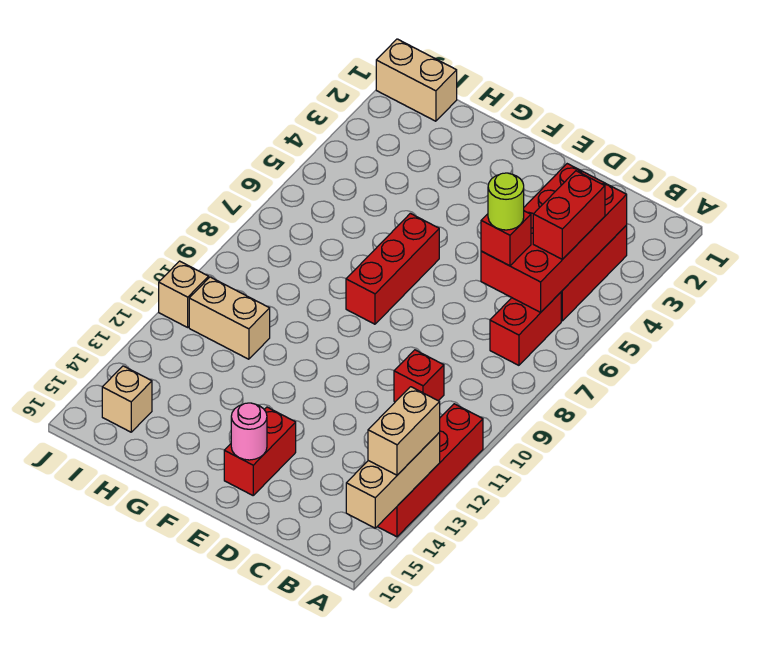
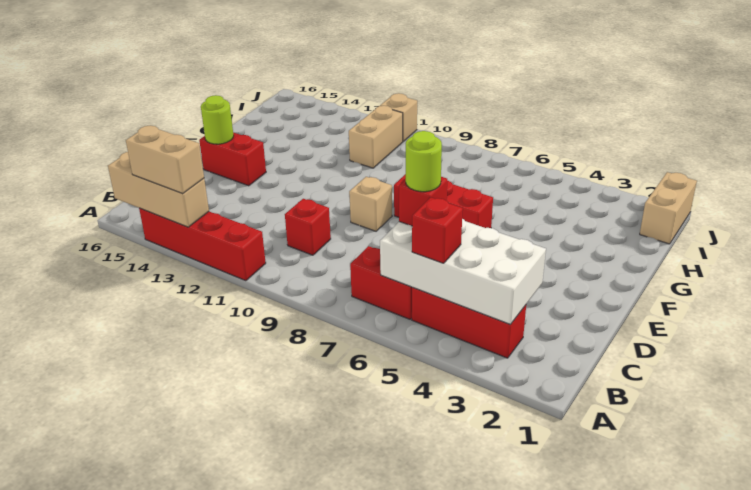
red 2x4 brick [481,164,627,312] -> white 2x4 brick [380,219,546,325]
red 1x2 brick [533,171,605,259] -> red 1x1 brick [412,197,463,263]
pink 1x1 round brick [231,403,267,460] -> lime 1x1 round brick [201,95,234,144]
tan 1x1 brick [102,366,152,432] -> tan 1x1 brick moved to [349,177,392,231]

